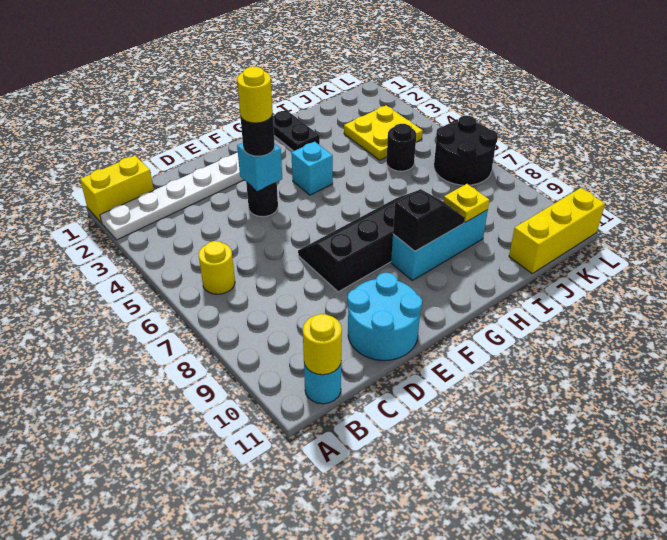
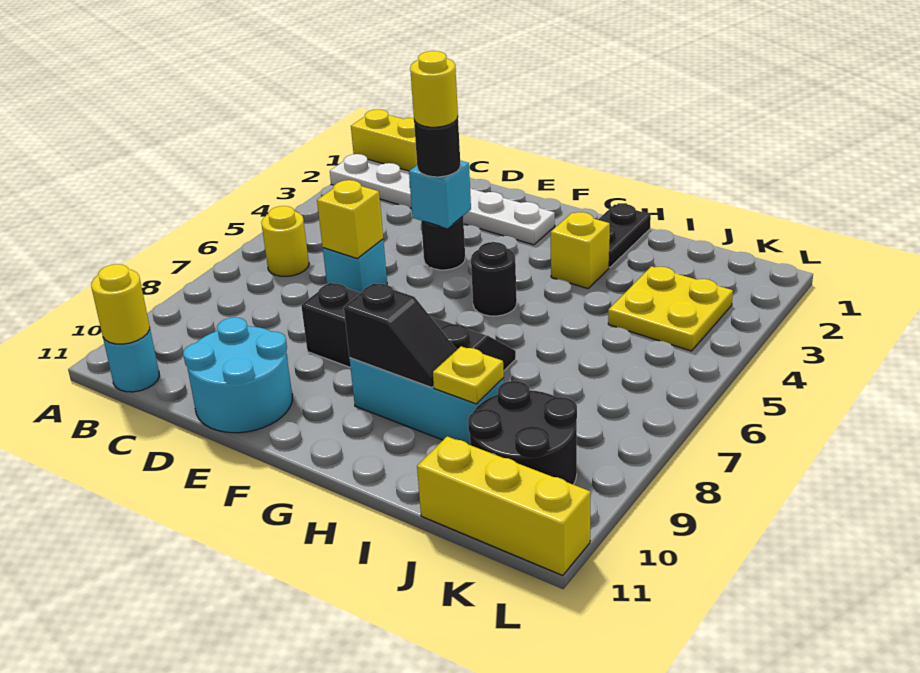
none -> yellow 1x1 brick [317,180,383,258]
cyan 1x1 brick [291,142,333,195] -> cyan 1x1 brick moved to [323,239,387,293]
none -> yellow 1x1 brick [551,212,610,289]
black 1x1 round brick [386,124,416,171] -> black 1x1 round brick moved to [471,242,517,316]
black 2x2 round brick [434,116,498,185] -> black 2x2 round brick moved to [468,381,577,485]

